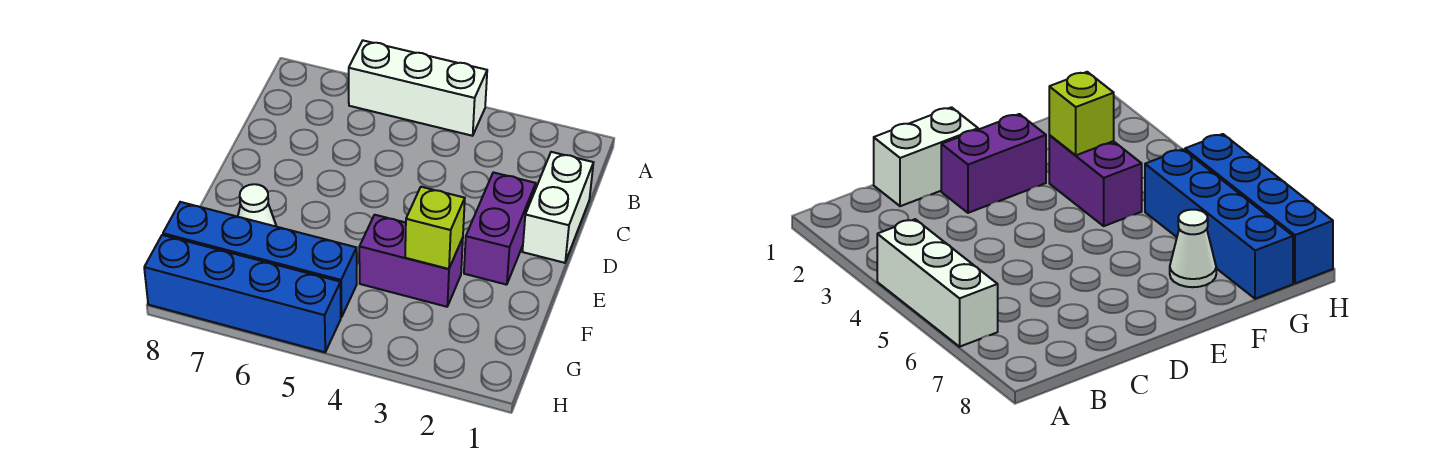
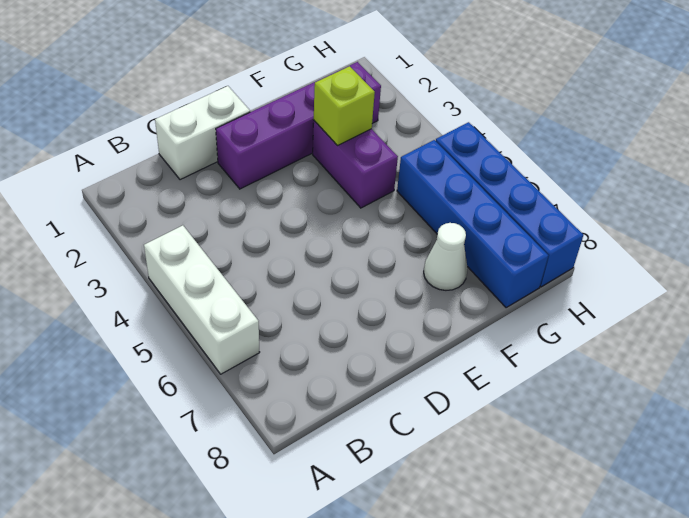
purple 1x2 brick [464,172,536,285] -> purple 1x4 brick [216,62,381,189]

